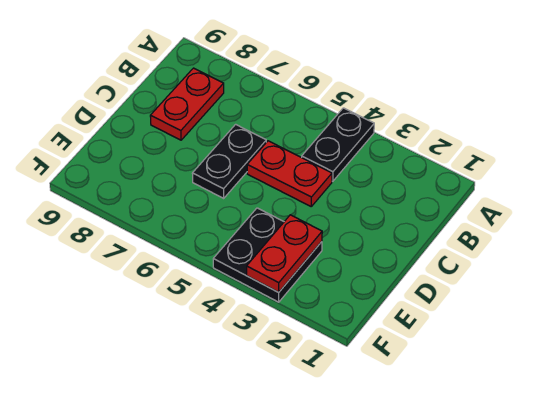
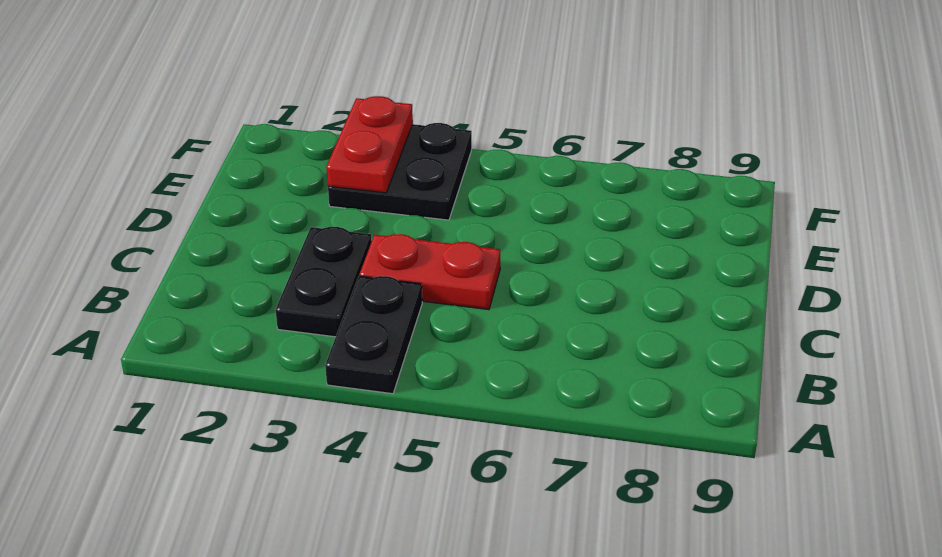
red 1x2 plate [150,68,224,140] -> none
black 1x2 plate [192,124,266,198] -> black 1x2 plate moved to [276,227,372,337]

